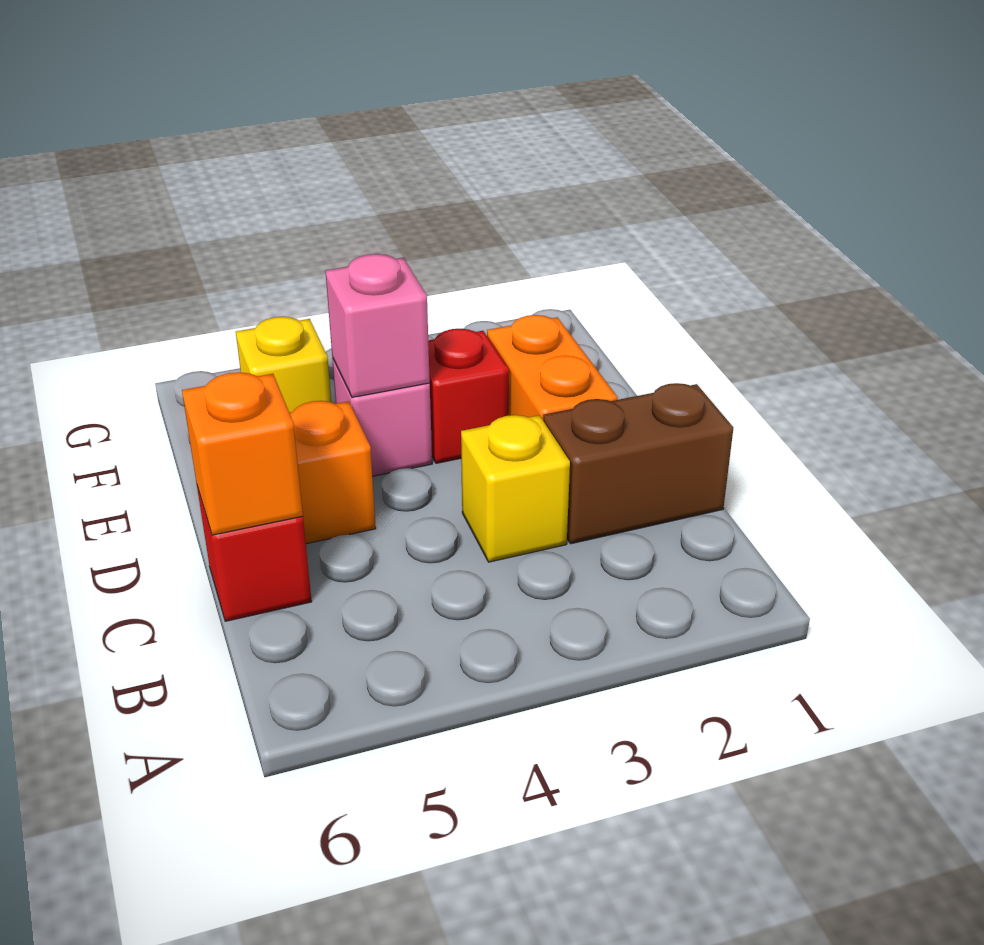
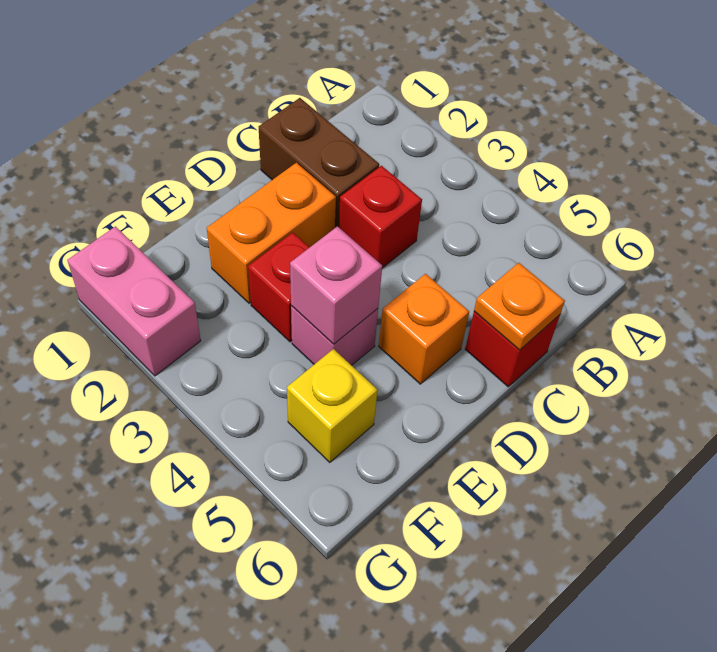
yellow 1x1 brick [461,415,570,562] -> red 1x1 brick [339,166,422,268]
orange 1x1 brick [182,372,303,535] -> orange 1x1 plate [474,263,565,350]
none -> pink 1x2 brick [67,226,201,376]

